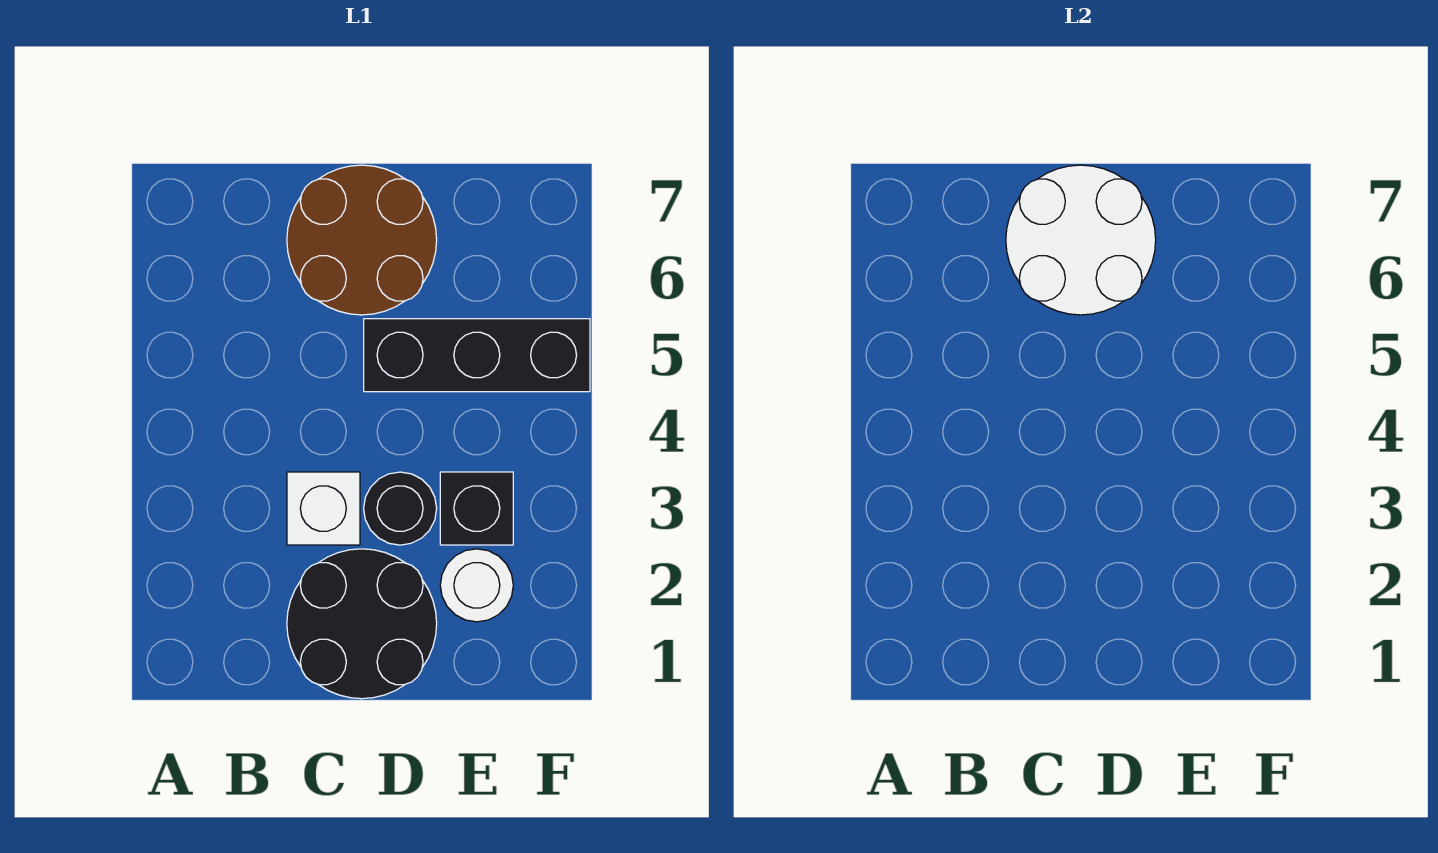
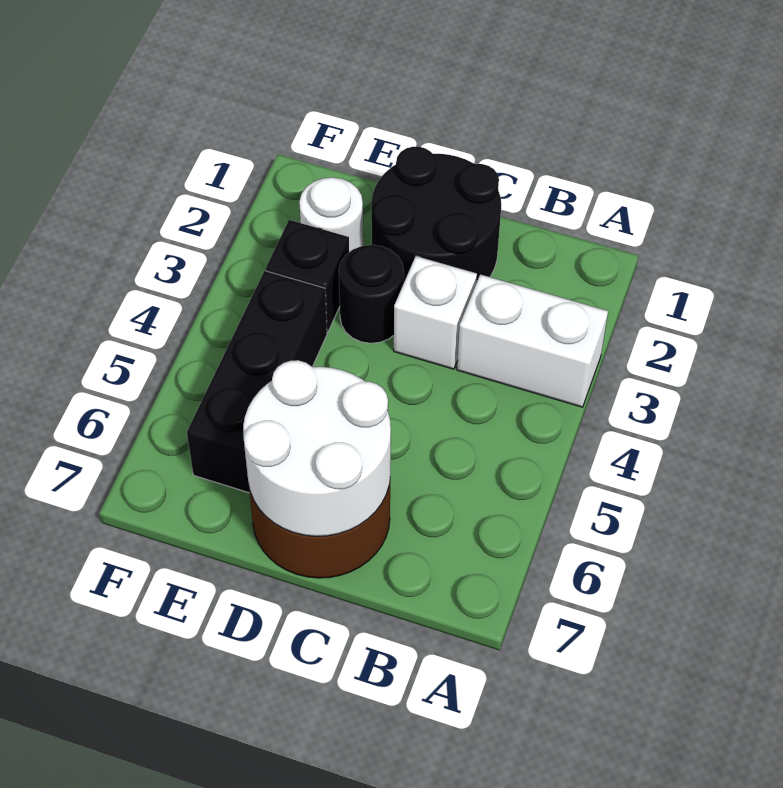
none -> white 1x2 brick [457,274,608,407]
black 1x3 brick [364,319,590,392] -> black 1x3 brick turned to [187,271,327,493]

